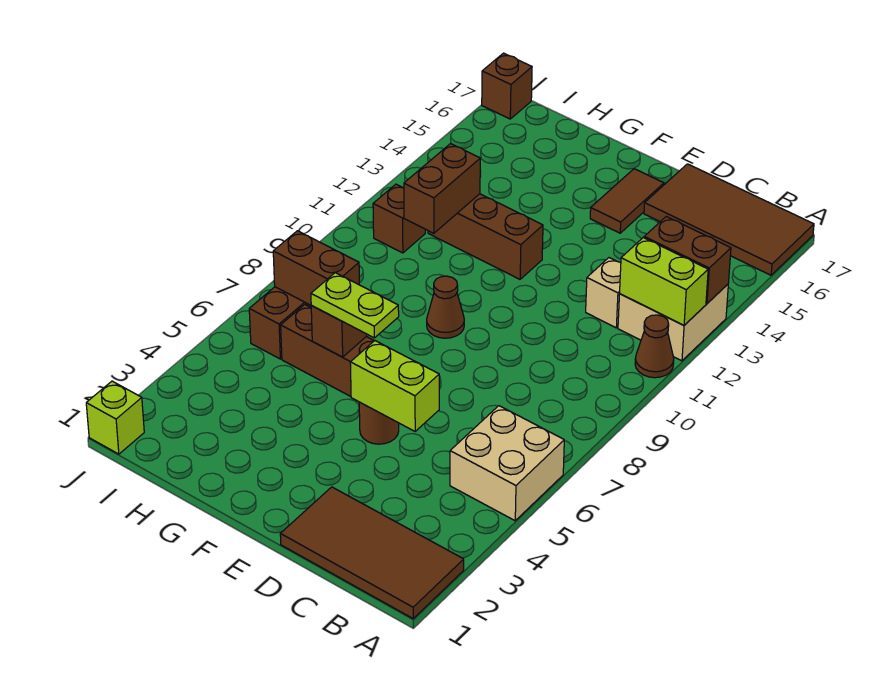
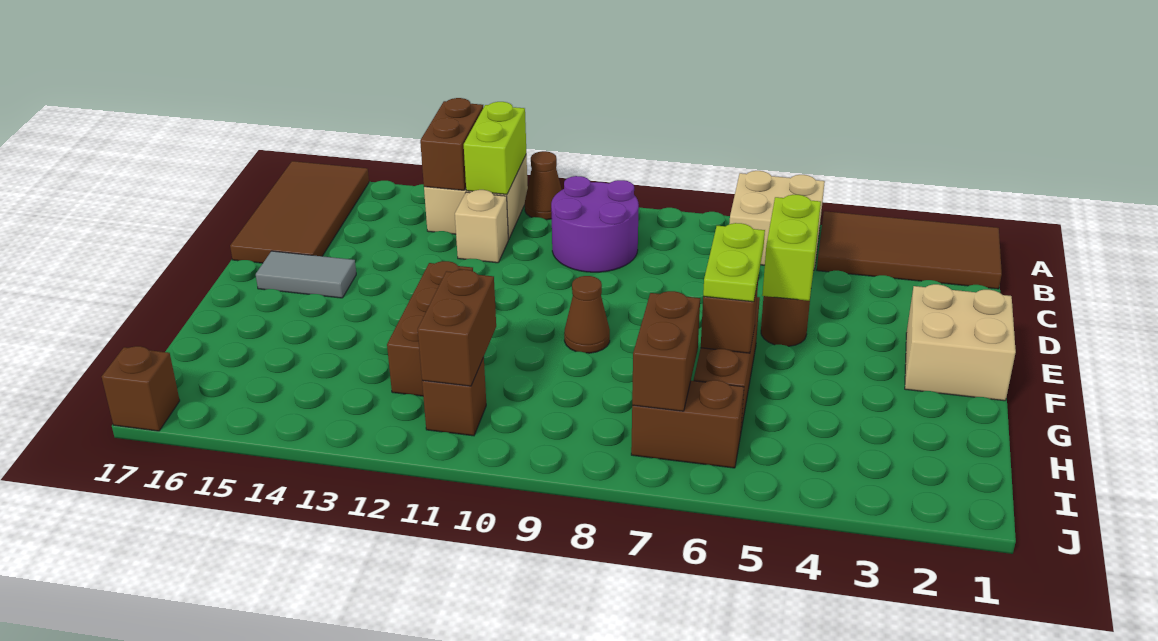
brown 2x4 tile [280,487,464,618] -> brown 2x4 tile turned to [817,211,1002,289]
none -> purple 2x2 round brick [551,176,639,272]
none -> tan 2x2 brick [905,284,1016,401]
brown 1x2 tile [590,169,664,233] -> grey 1x2 tile [256,251,356,298]
brown 1x2 brick [404,144,480,233] -> brown 1x2 brick turned to [418,270,496,386]
lime 1x1 brick [86,381,144,454] -> none

